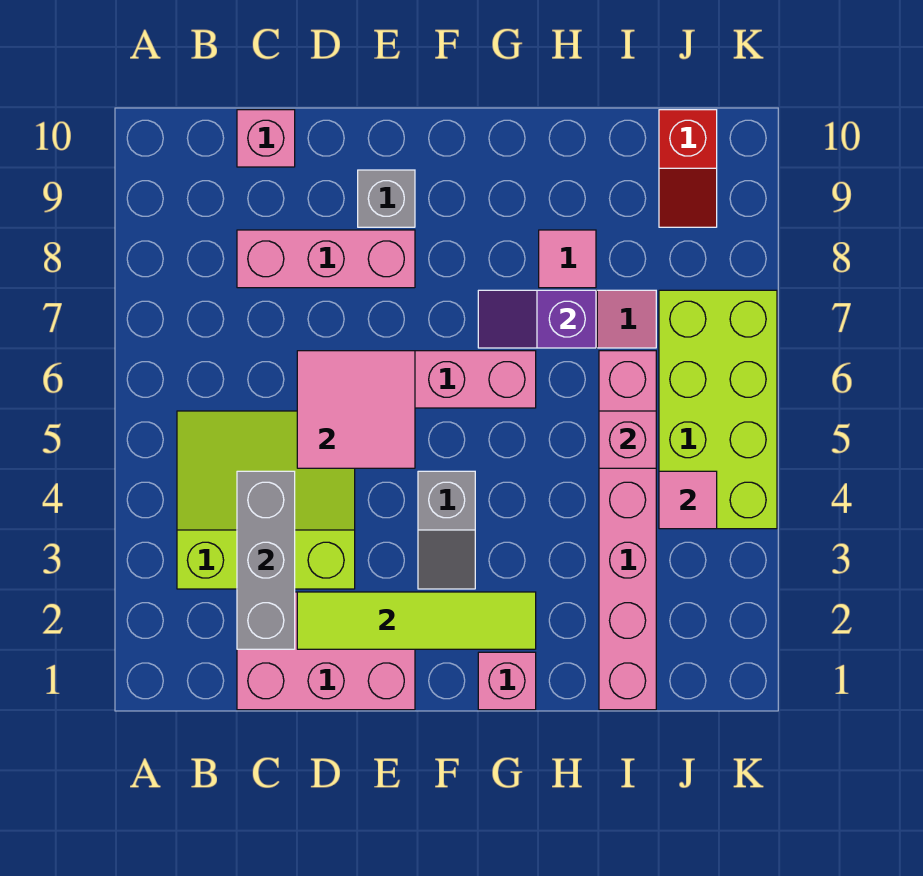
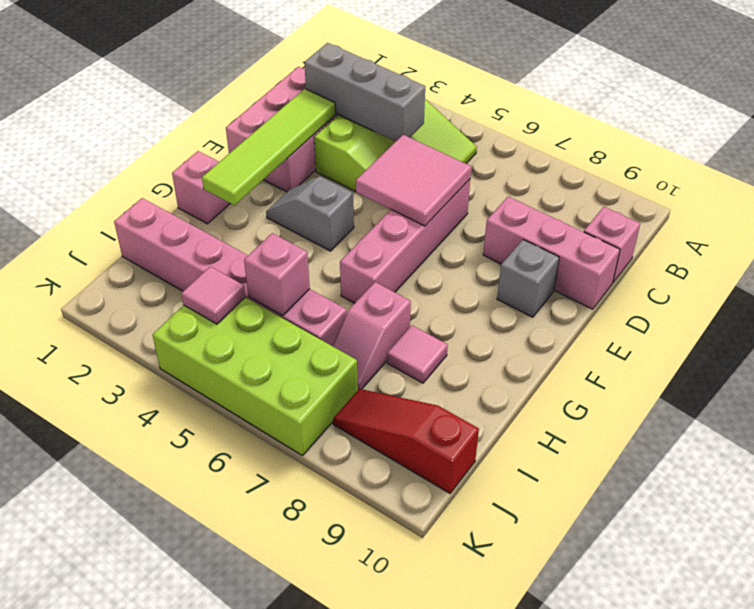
pink 1x3 brick [237,230,415,288] -> pink 1x3 brick turned to [483,197,620,309]
purple 1x2 slope [478,290,596,348] -> none
red 1x2 slope [659,110,717,227] -> red 1x3 slope [333,389,479,493]

